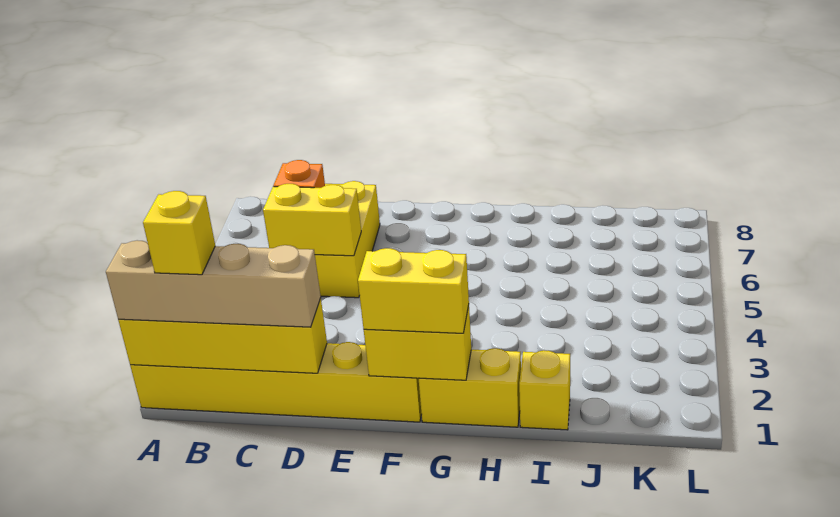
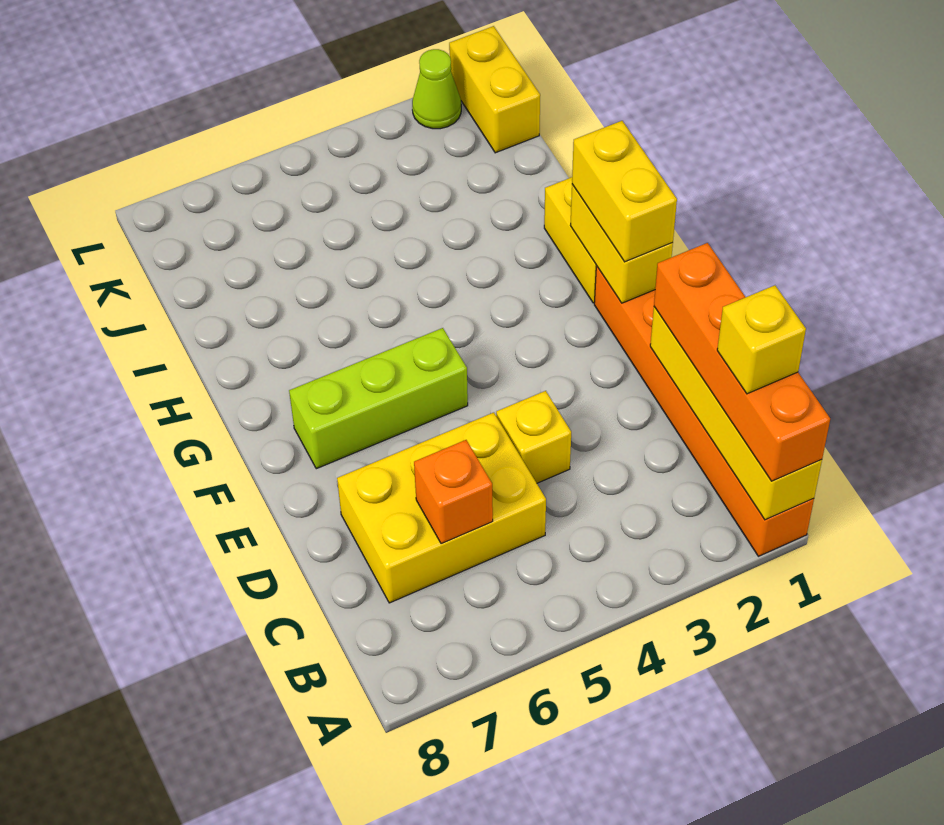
yellow 1x6 brick [130,342,422,422] -> orange 1x6 brick [594,266,814,556]
tan 1x4 brick [106,240,321,327] -> orange 1x4 brick [654,243,830,481]
yellow 1x2 brick [263,184,361,256] -> yellow 1x2 brick moved to [449,26,540,153]
none -> lime 1x3 brick [289,328,468,469]
yellow 1x1 brick [519,350,570,430] -> yellow 1x1 brick moved to [496,391,571,483]
none -> lime 1x1 cone [412,49,461,129]

